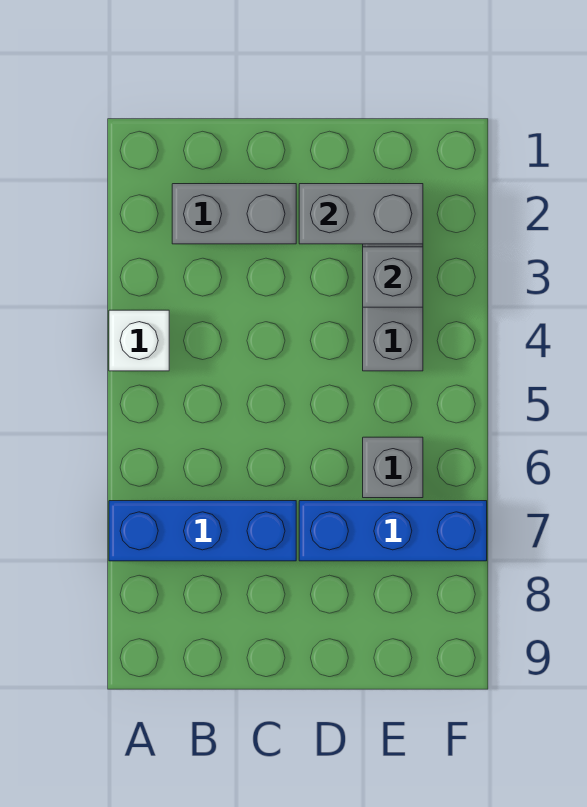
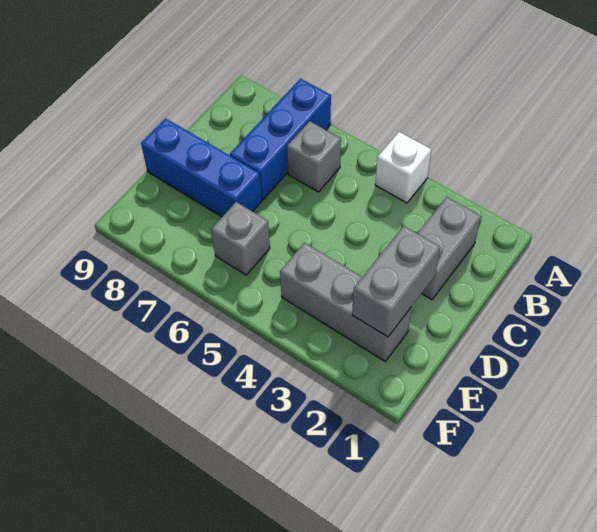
blue 1x3 brick [299,501,487,561] -> blue 1x3 brick turned to [141,118,262,217]
grey 1x1 brick [363,247,423,307] -> grey 1x1 brick moved to [287,121,341,192]

